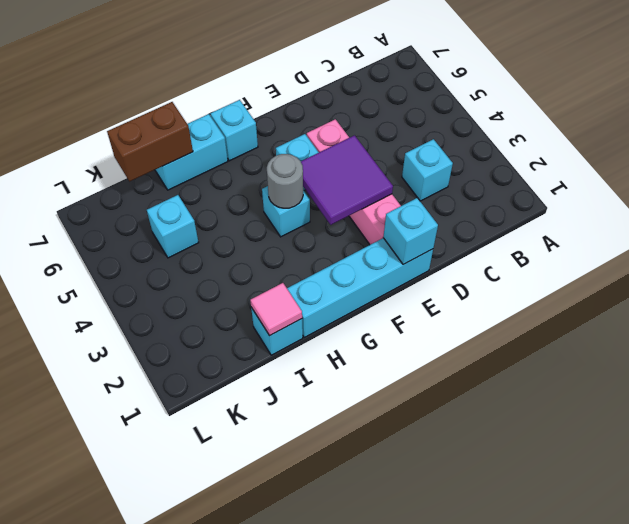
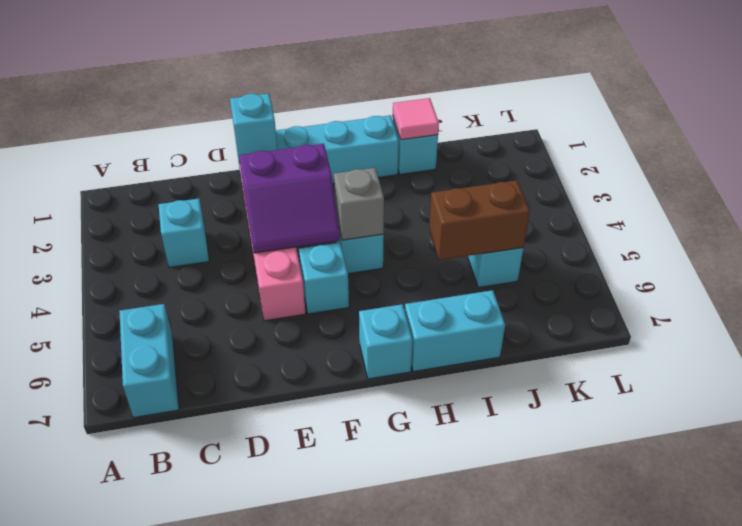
none -> cyan 1x2 brick [120,304,179,418]
purple 2x2 tile [301,135,393,225] -> purple 2x2 slope [239,144,340,253]
grey 1x1 round brick [267,154,303,208] -> grey 1x1 brick [334,168,384,240]
brown 1x2 brick [107,102,193,182] -> brown 1x2 brick moved to [429,180,530,260]

